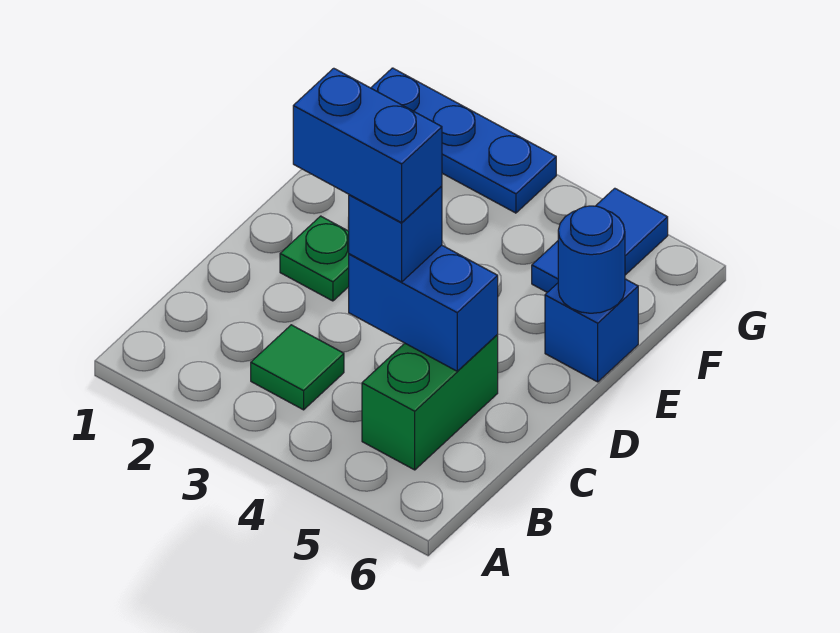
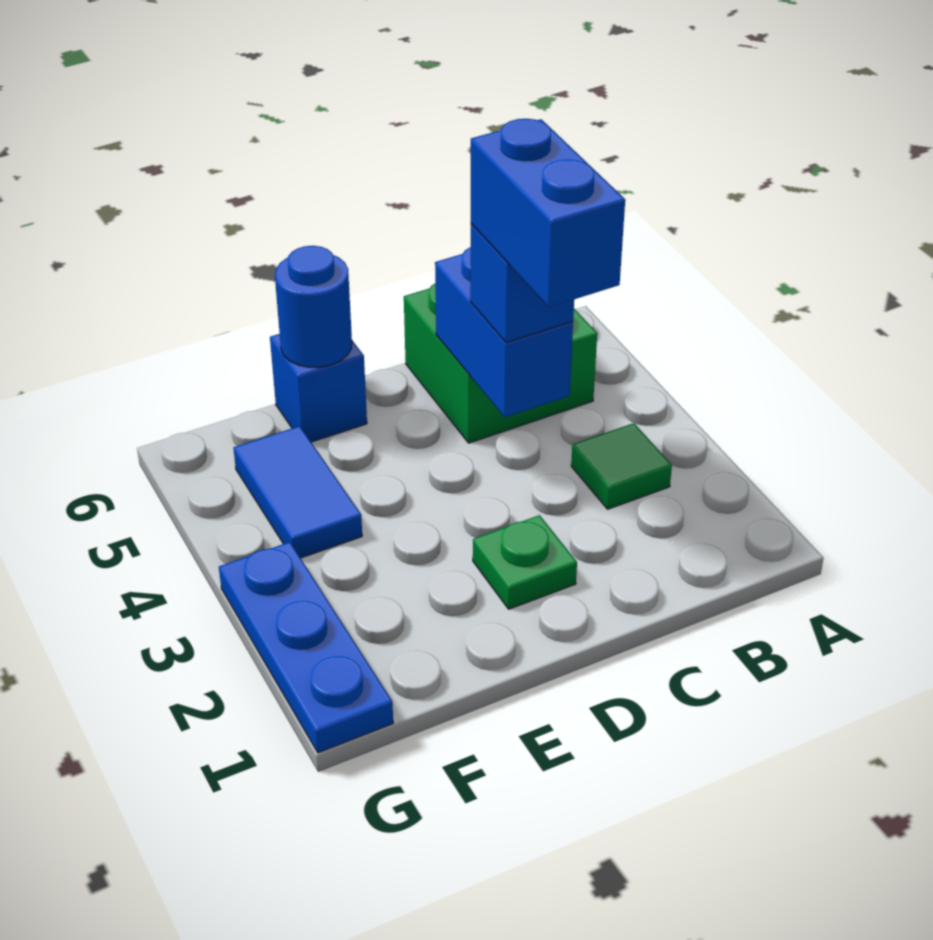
green 1x2 brick [362,335,498,470] -> green 2x2 brick [404,284,597,443]
blue 1x2 tile [532,188,668,292] -> blue 1x2 tile turned to [234,426,362,558]

